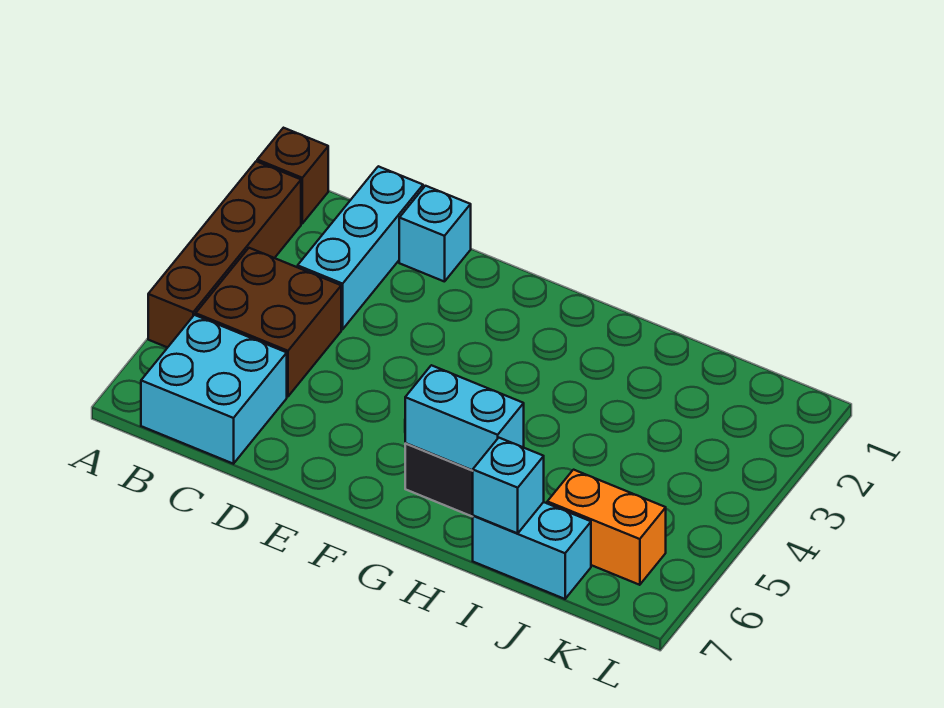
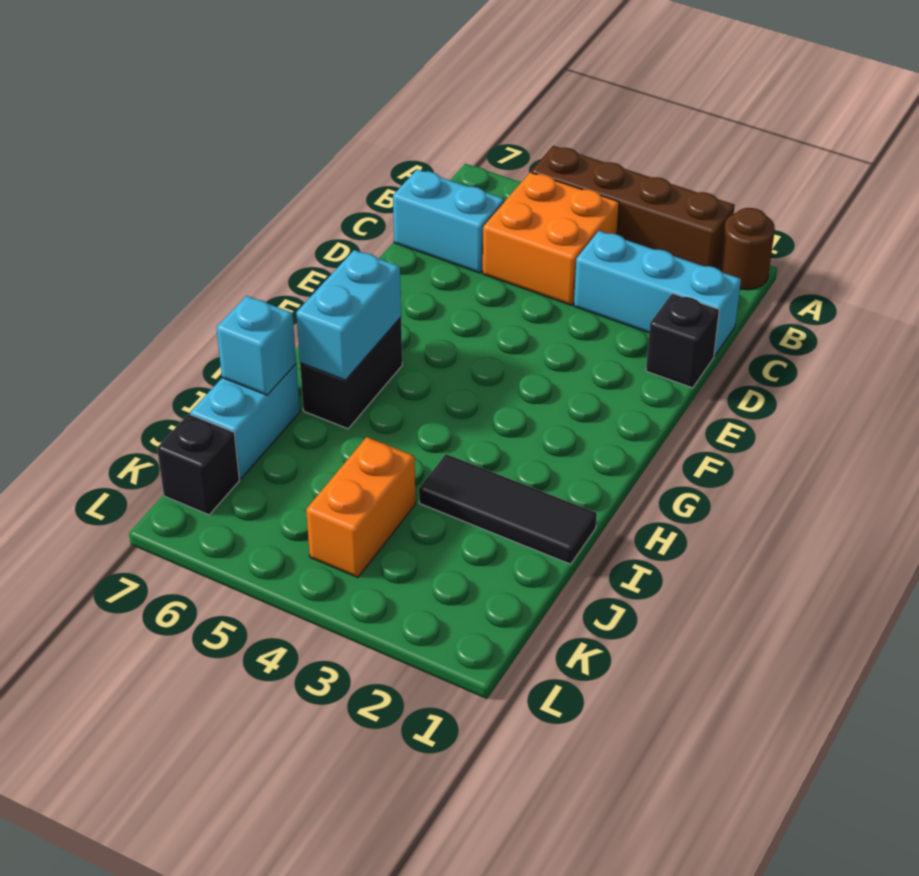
brown 1x1 brick [257,128,328,223] -> brown 1x1 round brick [720,208,775,290]
brown 2x2 brick [196,248,341,397] -> orange 2x2 brick [483,172,619,305]
cyan 2x2 brick [141,315,287,464] -> cyan 1x2 brick [393,169,504,273]
cyan 1x1 brick [399,186,471,282] -> black 1x1 brick [646,293,719,388]
none -> black 1x3 tile [419,454,597,564]
orange 1x2 brick [547,470,666,585] -> orange 1x2 brick moved to [306,437,416,577]
none -> black 1x1 brick [157,414,239,515]

